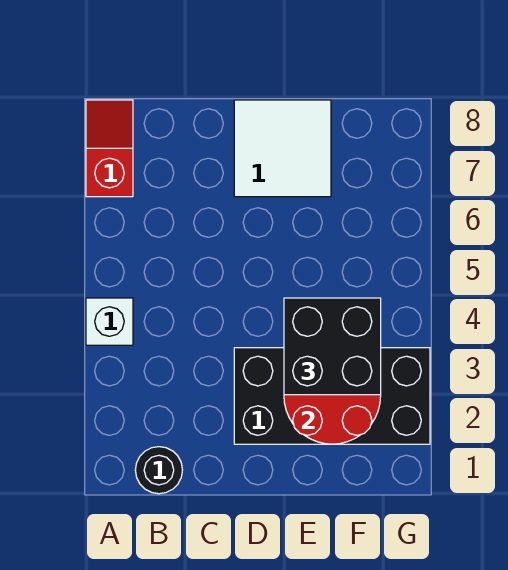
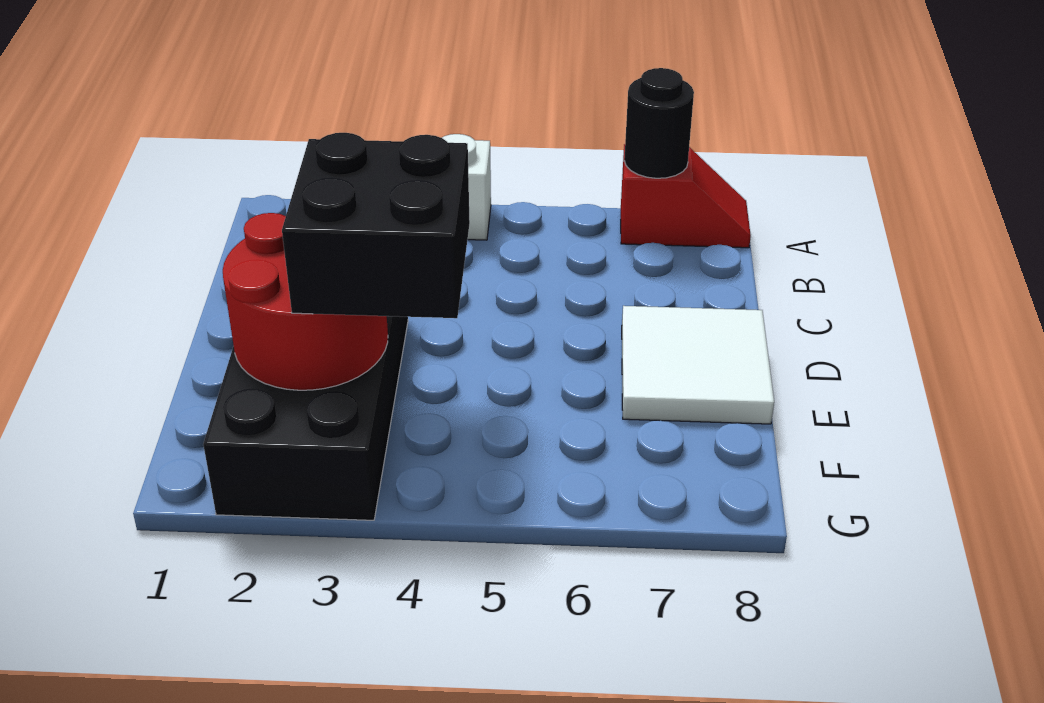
black 1x1 round brick [135,447,182,494] -> black 1x1 round brick moved to [624,68,694,178]

